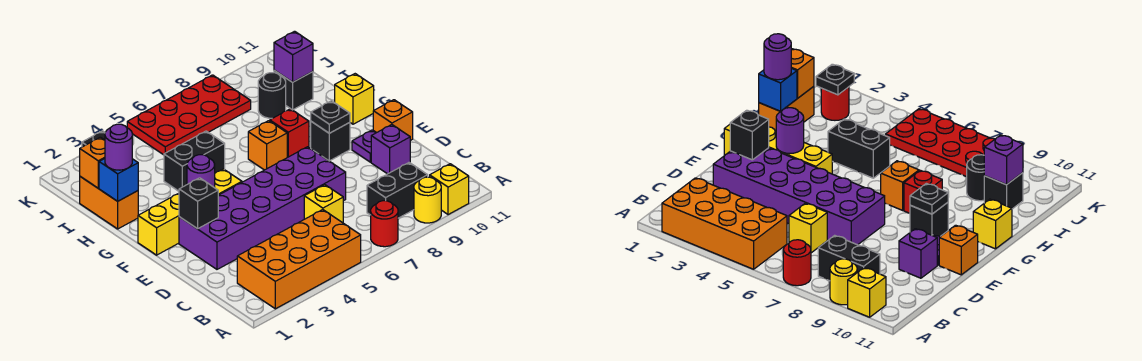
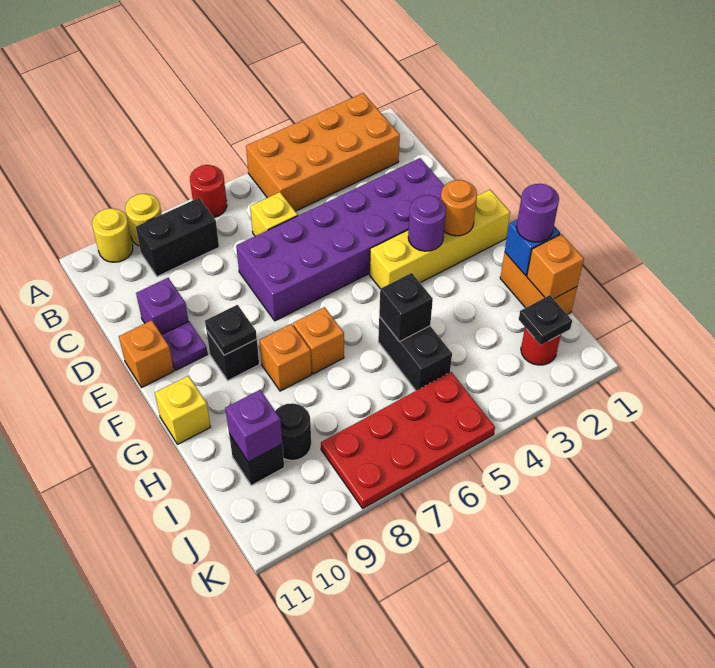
yellow 1x1 brick [430,164,469,215] -> yellow 1x1 round brick [92,208,133,262]
black 1x1 brick [179,178,218,229] -> black 1x1 brick moved to [379,273,433,342]
none -> orange 1x1 round brick [441,180,477,236]
red 1x1 brick [270,109,309,157] -> orange 1x1 brick [259,324,312,391]
black 1x2 brick [164,131,225,191] -> black 1x2 brick turned to [378,317,452,391]

